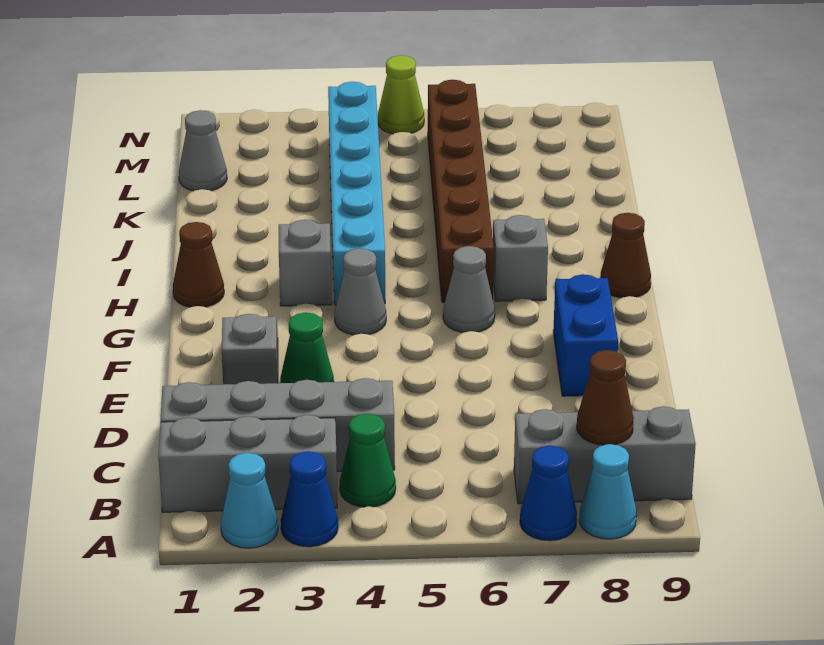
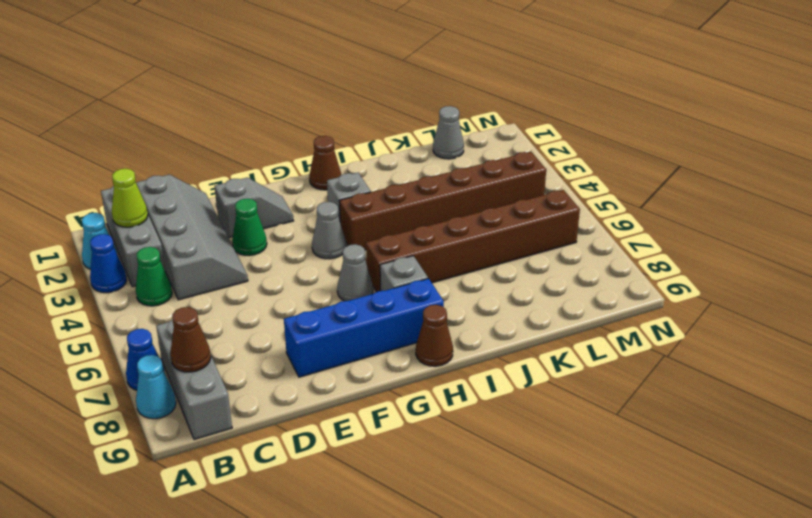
blue 1x2 brick [553,274,618,396] -> blue 1x4 brick [284,279,444,377]
cyan 1x6 brick [328,82,385,305] -> brown 1x6 brick [339,152,546,250]
lime 1x1 cone [378,56,424,134] -> lime 1x1 cone moved to [112,169,148,227]

